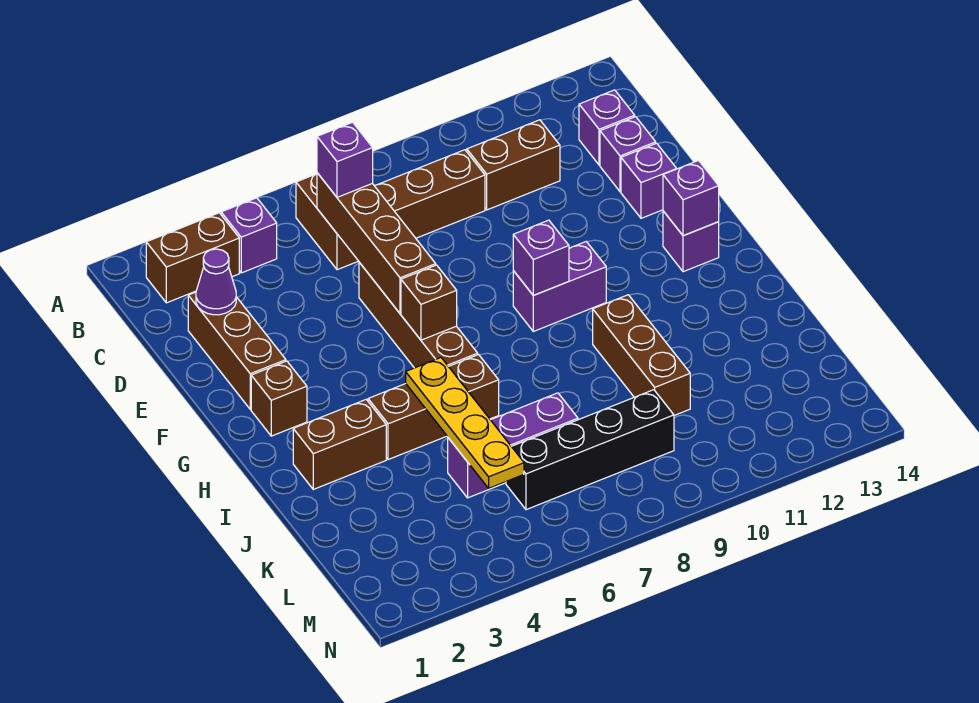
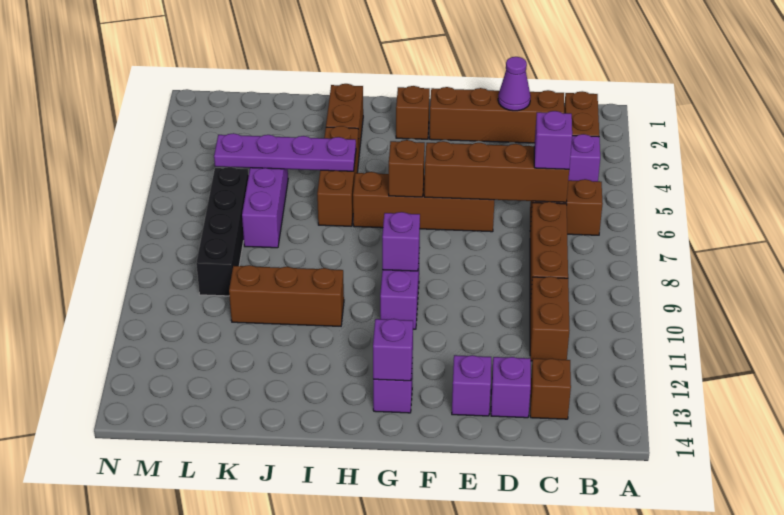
purple 1x1 brick [579,90,635,165] -> brown 1x1 brick [530,358,571,419]
brown 1x3 brick [188,292,286,409] -> brown 1x4 brick [429,87,564,143]
yellow 1x4 plate [406,358,524,488] -> purple 1x4 plate [214,133,356,171]

